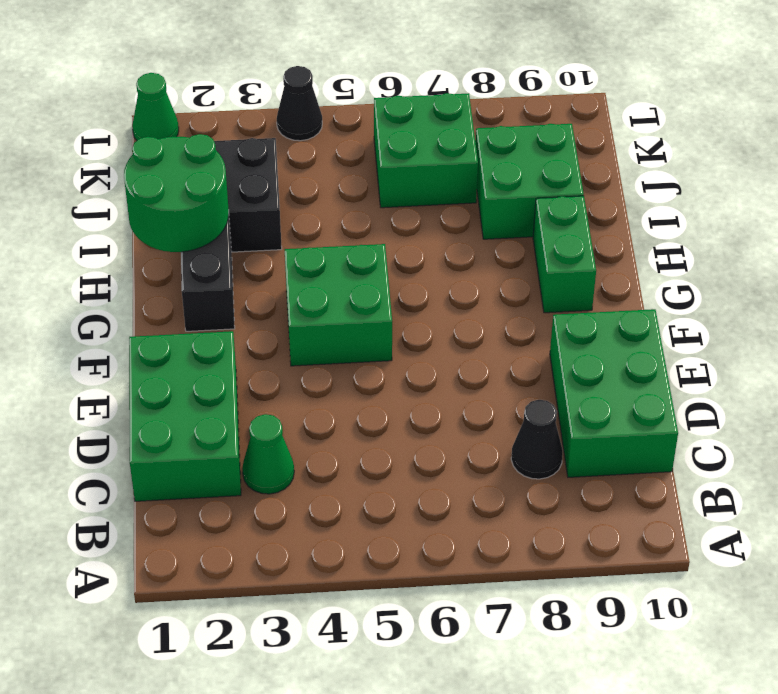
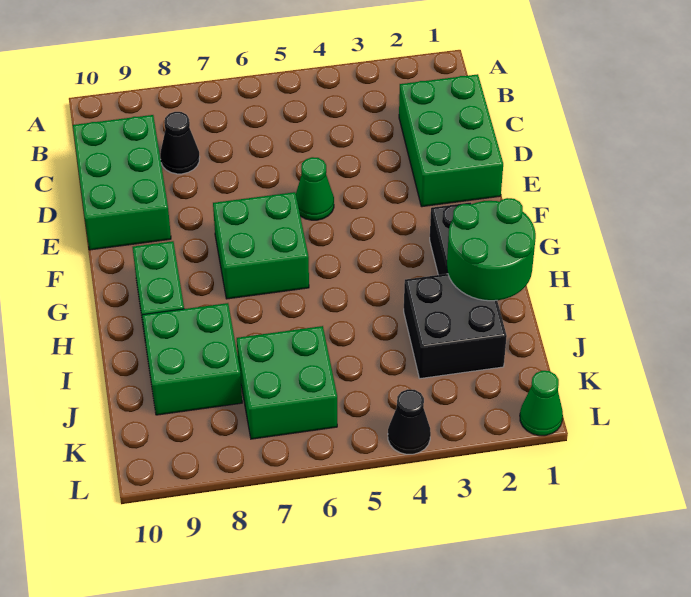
green 1x1 cone [242,414,294,494] -> green 1x1 cone moved to [296,157,334,220]
green 2x2 brick [285,244,392,366] -> green 2x2 brick moved to [213,192,309,299]

